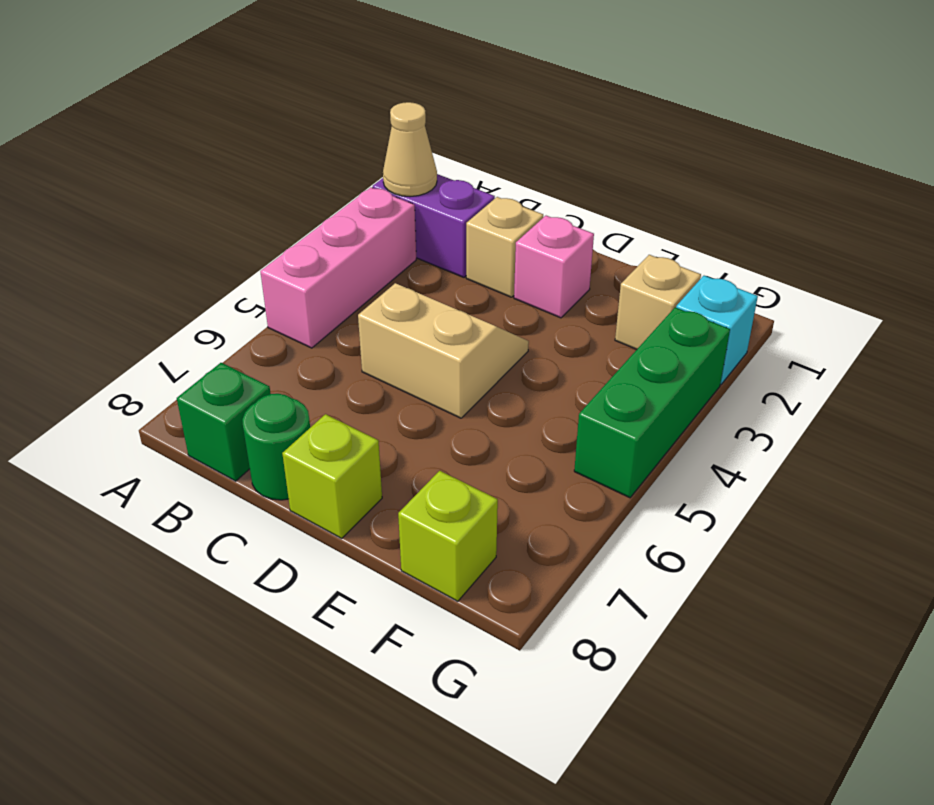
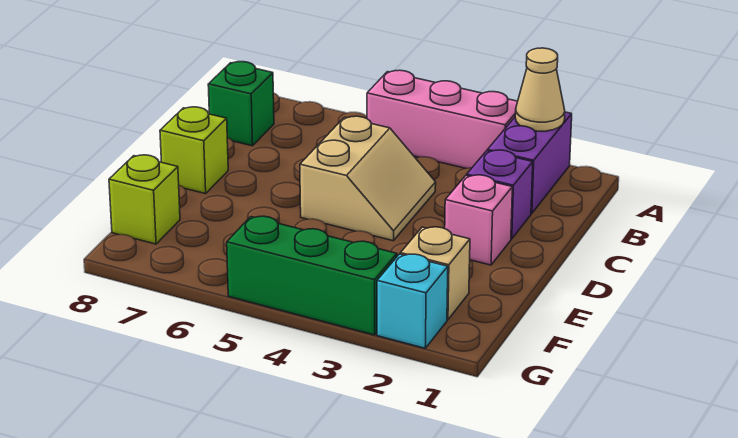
tan 1x1 brick [466,197,543,297] -> purple 1x1 brick [467,150,533,239]
green 1x1 round brick [242,394,310,500] -> none

